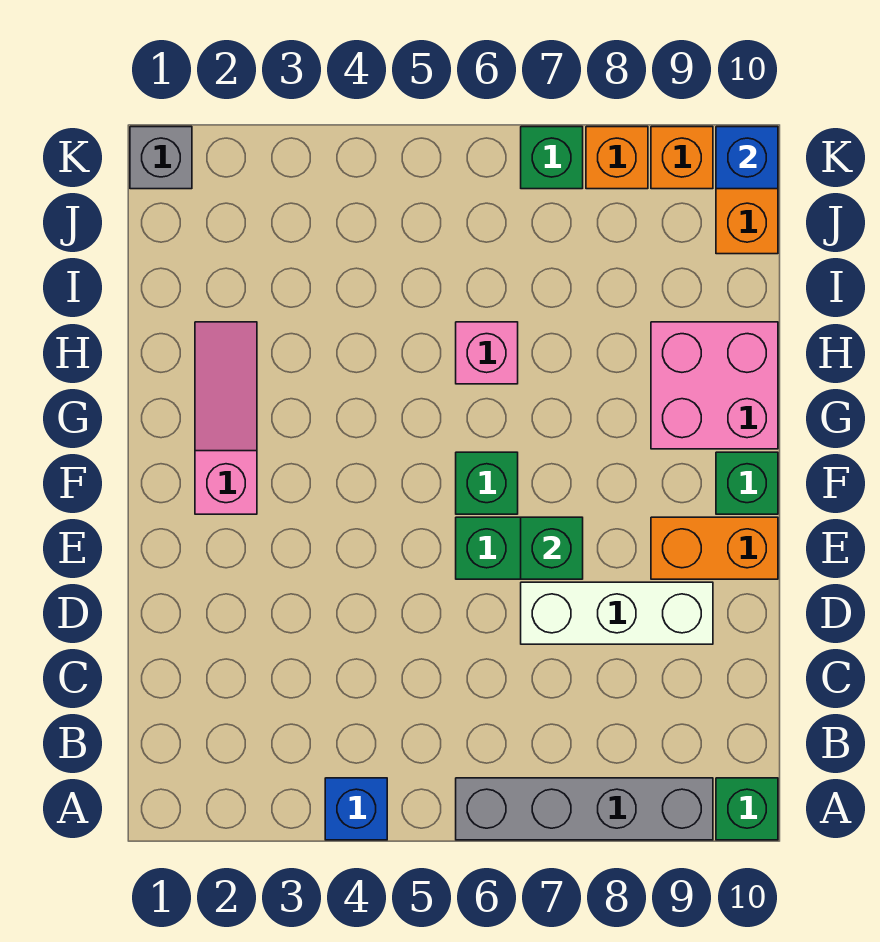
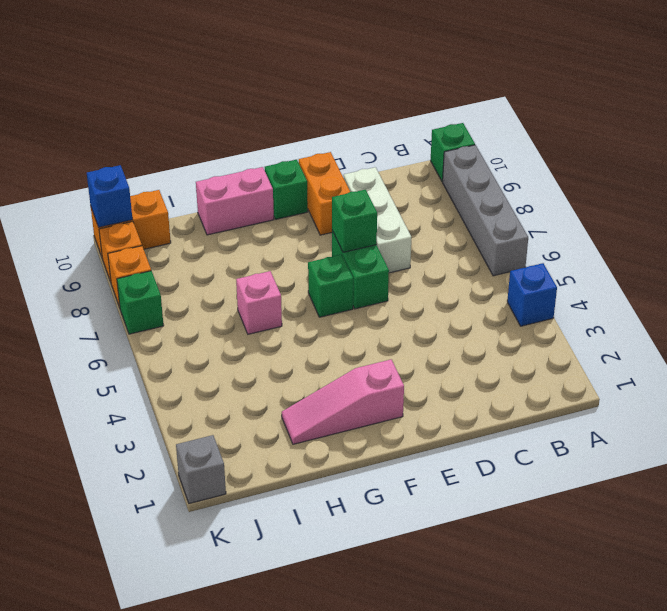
pink 2x2 brick [651,322,778,449] -> pink 1x2 brick [196,167,274,235]

